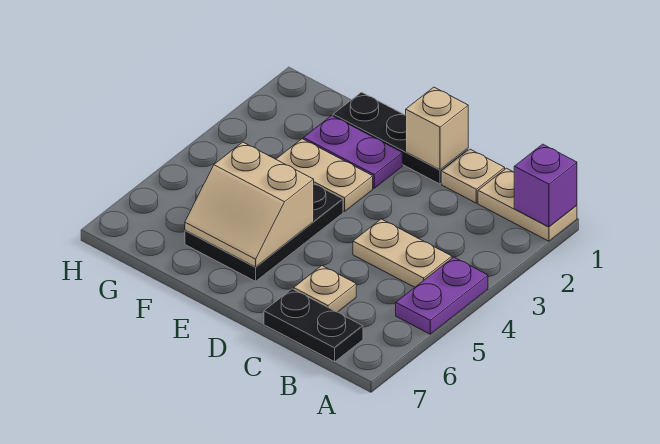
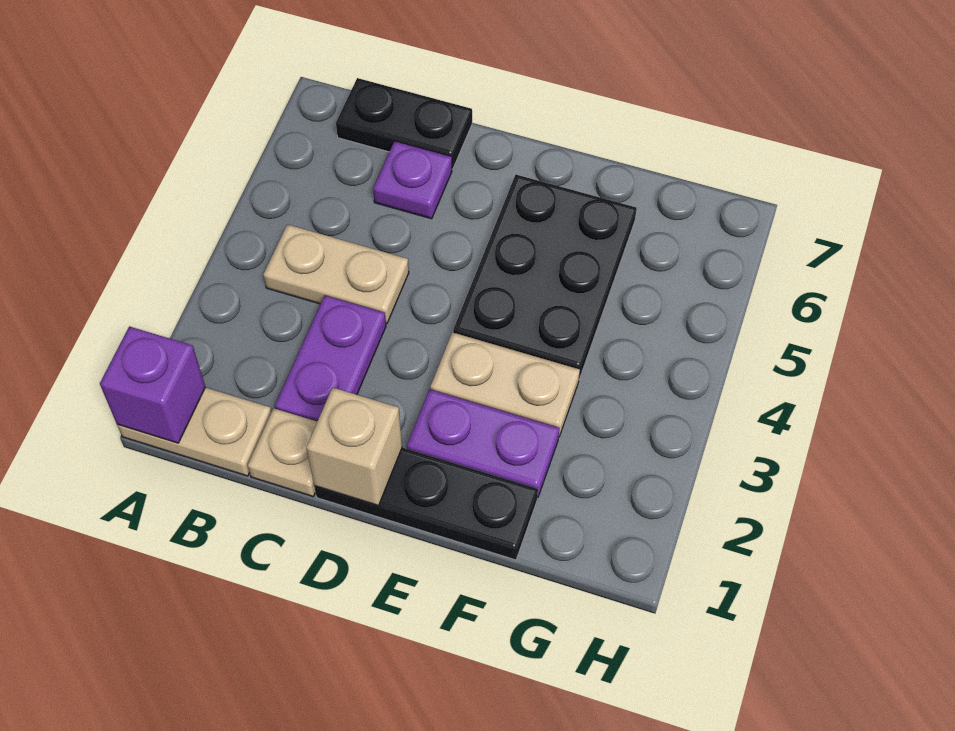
purple 1x2 plate [396,257,488,334] -> purple 1x2 plate moved to [275,295,386,421]
tan 1x1 plate [294,266,356,312] -> purple 1x1 plate [373,141,452,219]
tan 2x2 slope [185,142,314,267] -> none

